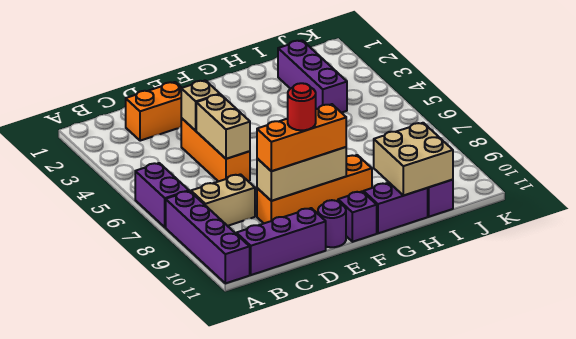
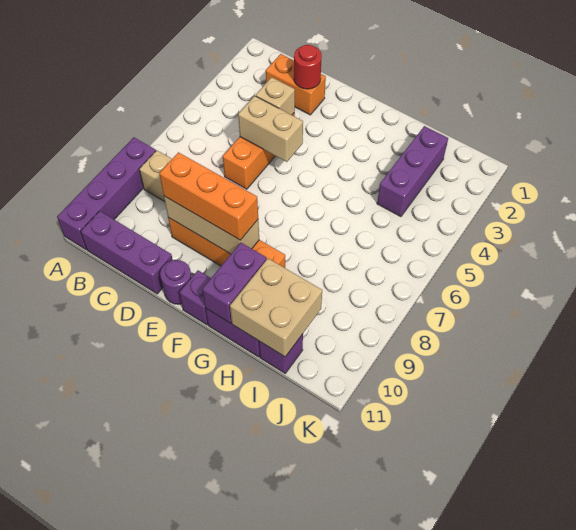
purple 1x2 brick [135,163,189,227] -> purple 1x2 brick moved to [202,243,267,323]
tan 1x2 brick [196,94,250,159] -> tan 1x2 brick turned to [238,96,303,162]
red 1x1 round brick [288,83,316,130] -> red 1x1 round brick moved to [294,45,322,89]

